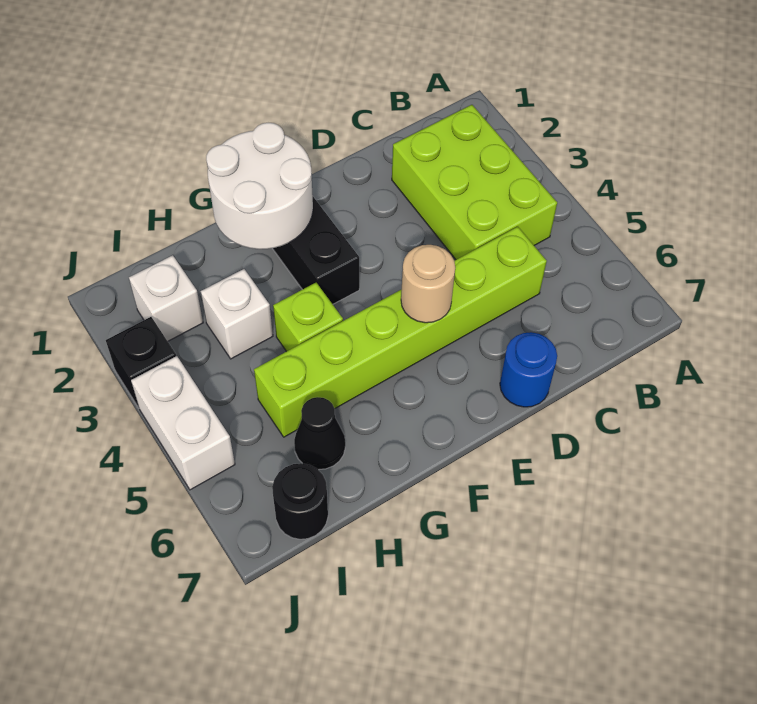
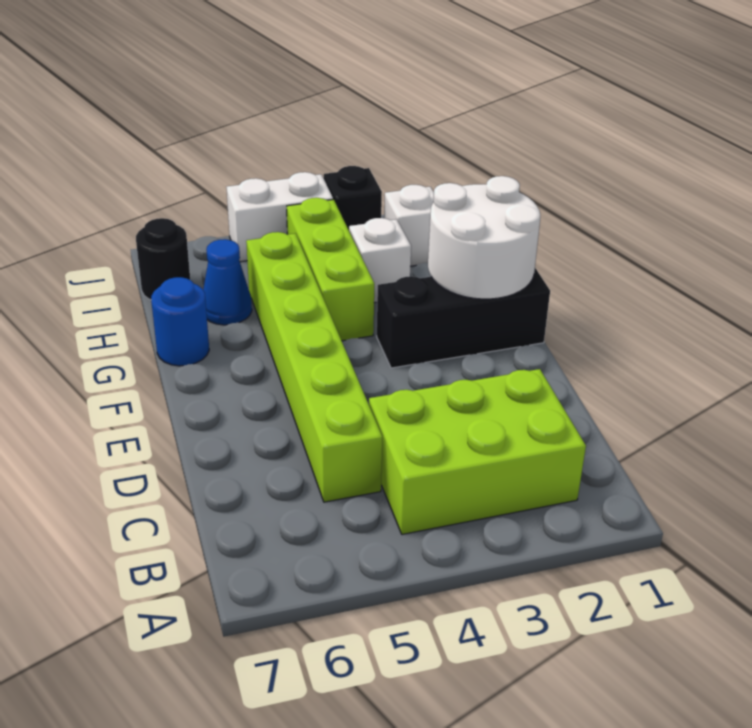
blue 1x1 round brick [500,332,557,407] -> blue 1x1 round brick moved to [151,277,209,366]
tan 1x1 round brick [401,245,455,323] -> none
lime 1x1 brick [273,283,343,351] -> lime 1x3 brick [287,198,374,341]
black 1x1 cone [294,397,345,470] -> blue 1x1 cone [203,239,252,325]

